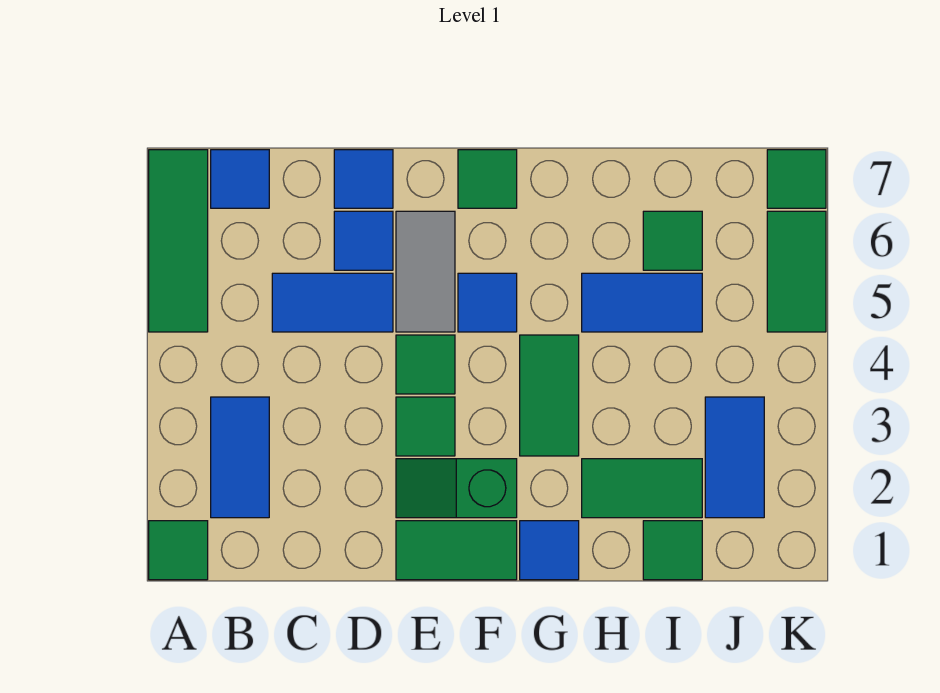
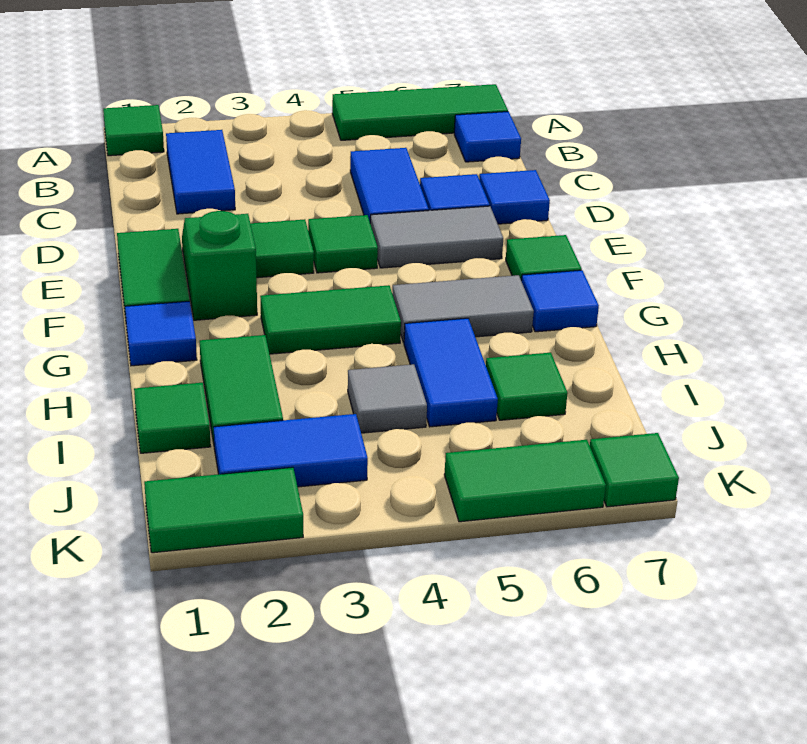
blue 1x2 tile [211,397,269,518] -> blue 1x2 tile turned to [166,130,235,214]
blue 1x1 tile [458,273,517,332] -> blue 1x1 tile moved to [522,270,599,332]
none -> grey 1x2 tile [392,275,534,343]
none -> grey 1x1 tile [348,364,427,433]
none -> green 1x2 tile [144,467,303,553]

